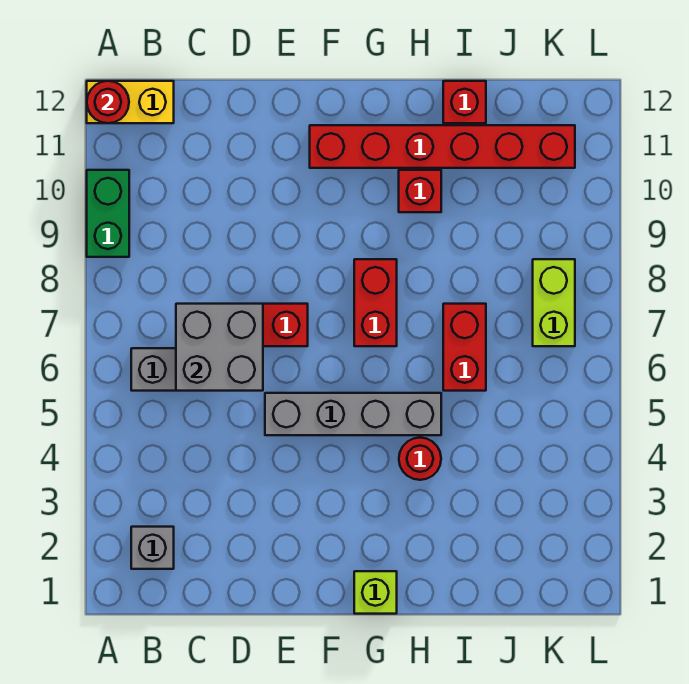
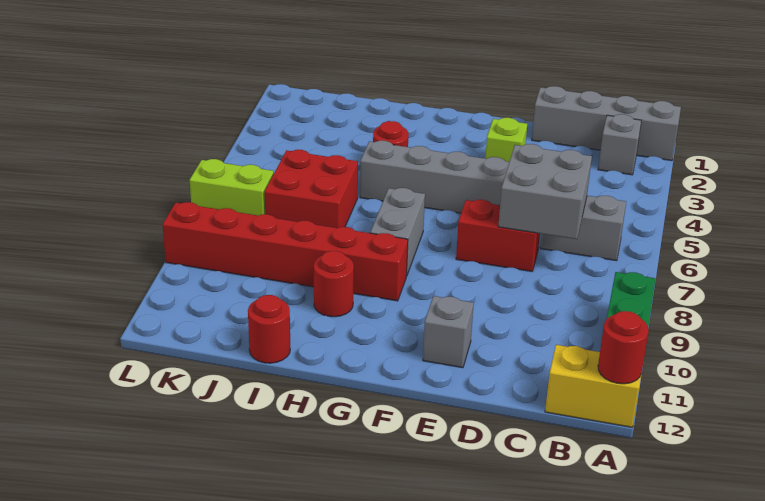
none -> grey 1x4 brick [532,86,681,161]
none -> grey 1x1 brick [423,296,474,368]
red 1x6 brick [310,125,575,168] -> red 1x6 brick moved to [163,202,408,301]
lime 1x1 brick [354,571,397,614] -> lime 1x1 brick moved to [485,118,527,162]
red 1x2 brick [354,259,397,346] -> grey 1x2 brick [370,188,425,276]
red 1x1 brick [399,170,441,212] -> red 1x1 round brick [314,251,354,317]
red 1x2 brick [443,304,486,391] -> red 2x2 brick [265,150,358,228]
red 1x1 brick [443,81,486,123] -> red 1x1 round brick [248,295,290,363]
lime 1x2 brick [533,259,575,346] -> lime 1x2 brick turned to [190,159,274,216]

